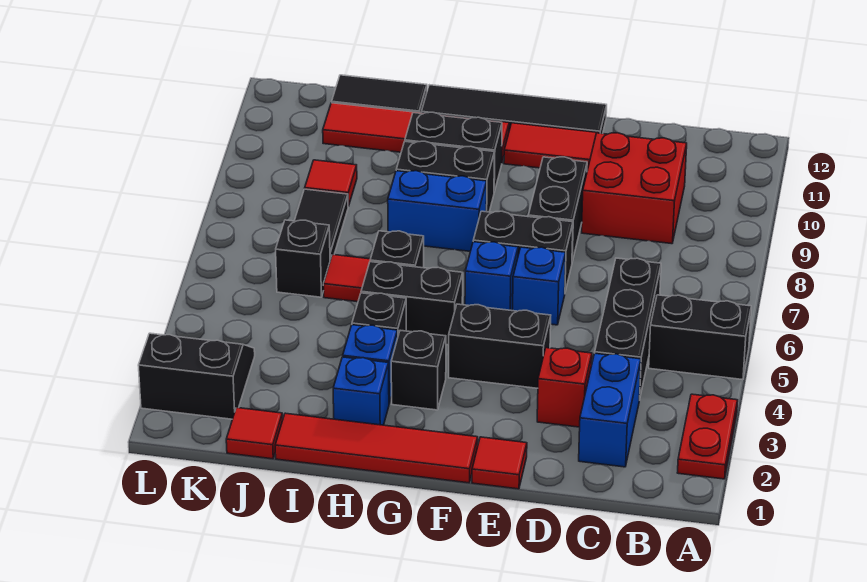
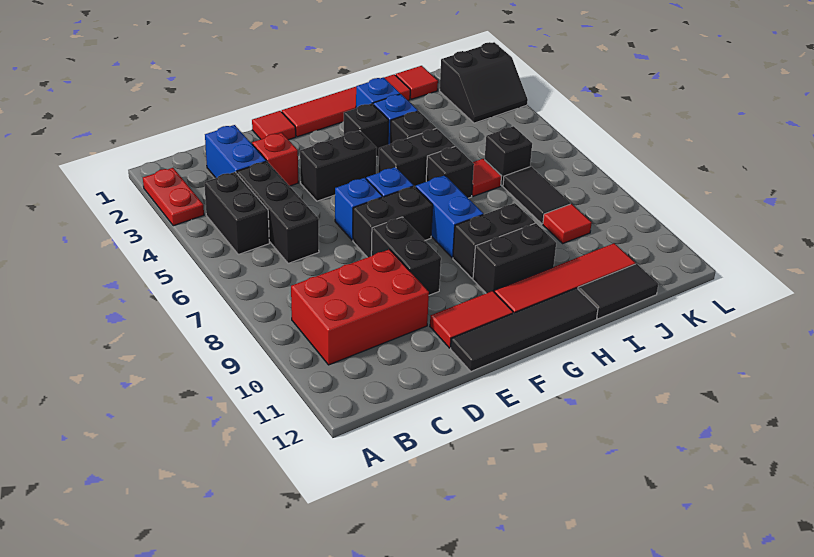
black 1x2 brick [649,295,751,380] -> black 1x2 brick turned to [204,172,269,254]
red 2x2 brick [582,133,687,244] -> red 2x3 brick [291,249,429,365]
blue 1x2 brick [388,171,487,251] -> blue 1x2 brick turned to [416,175,483,258]

